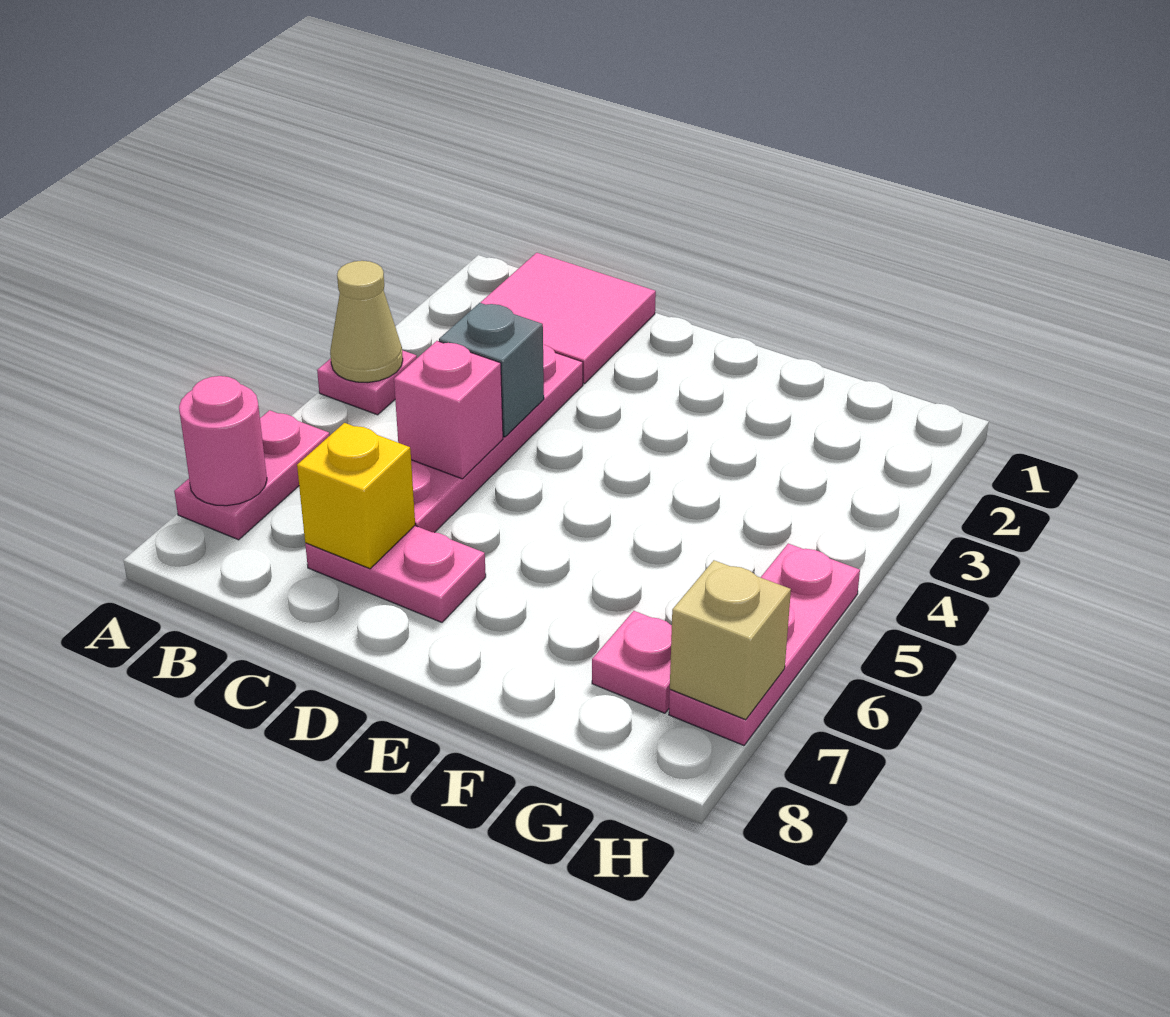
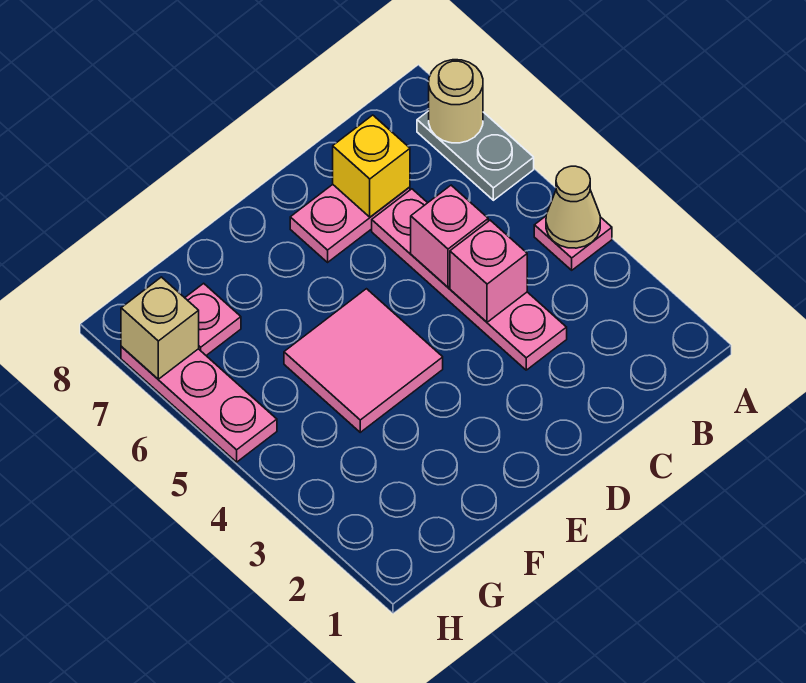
pink 1x2 plate [174,410,330,540] -> grey 1x2 plate [417,111,534,200]
pink 1x1 round brick [179,376,267,506] -> tan 1x1 round brick [429,60,483,143]
pink 2x2 tile [480,253,656,384] -> pink 2x2 tile moved to [284,289,443,432]
grey 1x1 brick [439,303,544,437] -> pink 1x1 brick [450,220,527,322]

